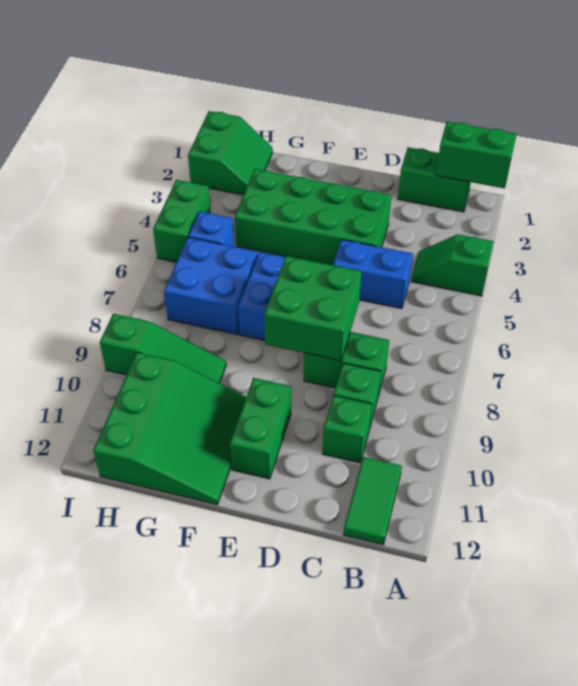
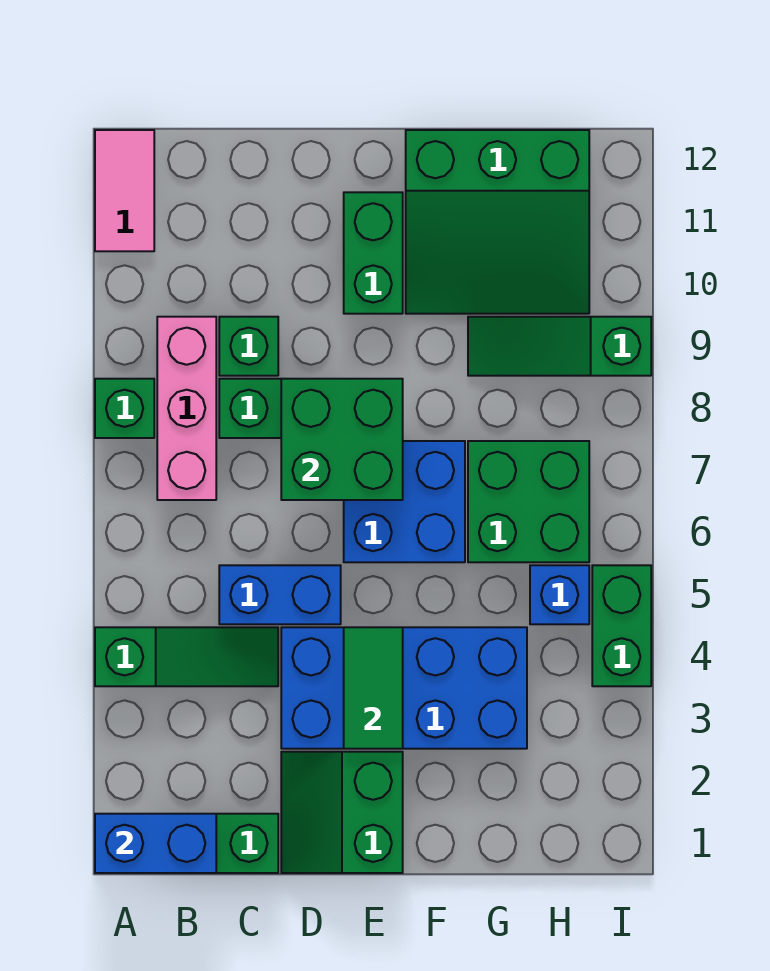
green 1x2 brick [436,121,517,188] -> blue 1x2 brick [95,814,216,873]
green 1x2 slope [411,234,494,296] -> green 1x3 slope [95,627,278,686]
none -> pink 1x2 tile [95,130,154,251]
none -> pink 1x3 brick [157,317,216,500]
green 1x2 tile [343,457,402,545] -> green 1x2 tile moved to [344,627,403,749]
green 1x1 brick [322,396,372,463] -> green 1x1 brick moved to [95,379,154,438]
green 2x4 brick [235,169,391,265] -> blue 2x4 brick [281,627,527,749]
green 3x3 slope [93,352,246,505] -> green 3x3 slope turned to [406,130,589,314]
blue 2x2 brick [164,237,258,335] -> green 2x2 brick [468,441,589,562]
green 2x2 slope [188,111,273,195] -> green 2x2 slope moved to [281,752,403,873]

